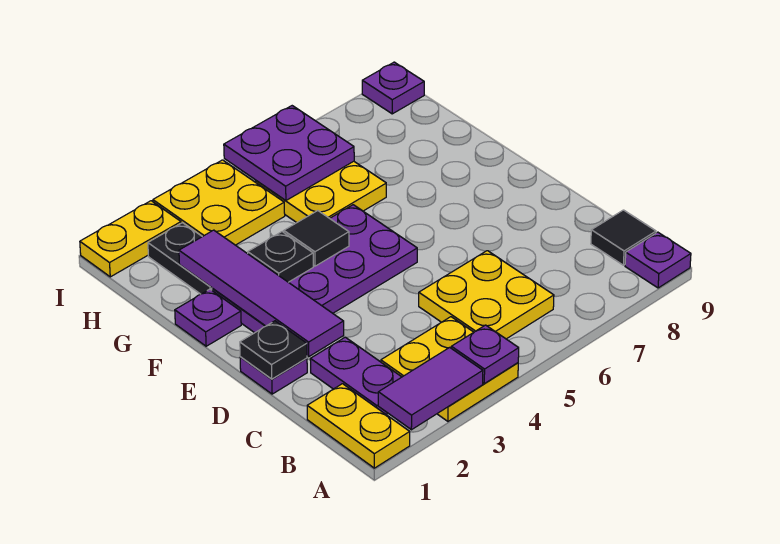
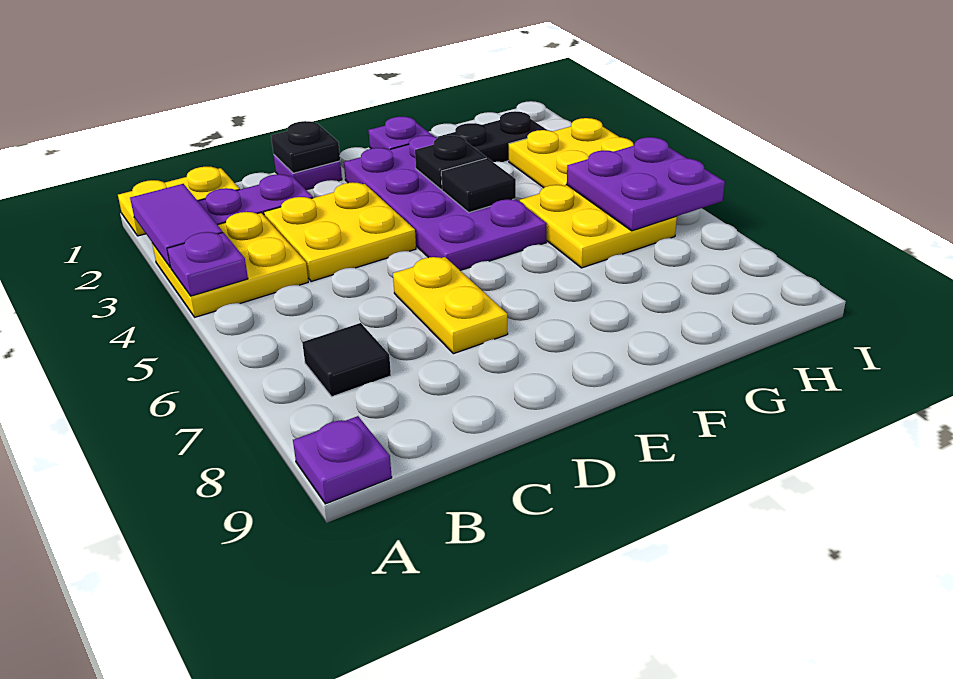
yellow 2x2 plate [419,251,554,339] -> yellow 2x2 plate moved to [264,182,416,282]
black 1x1 tile [591,210,656,265] -> black 1x1 tile moved to [302,323,391,397]
purple 1x4 tile [179,230,344,357] -> none
yellow 1x2 plate [80,201,181,277] -> yellow 1x2 plate moved to [393,257,508,354]
purple 1x1 plate [362,62,424,114] -> none

